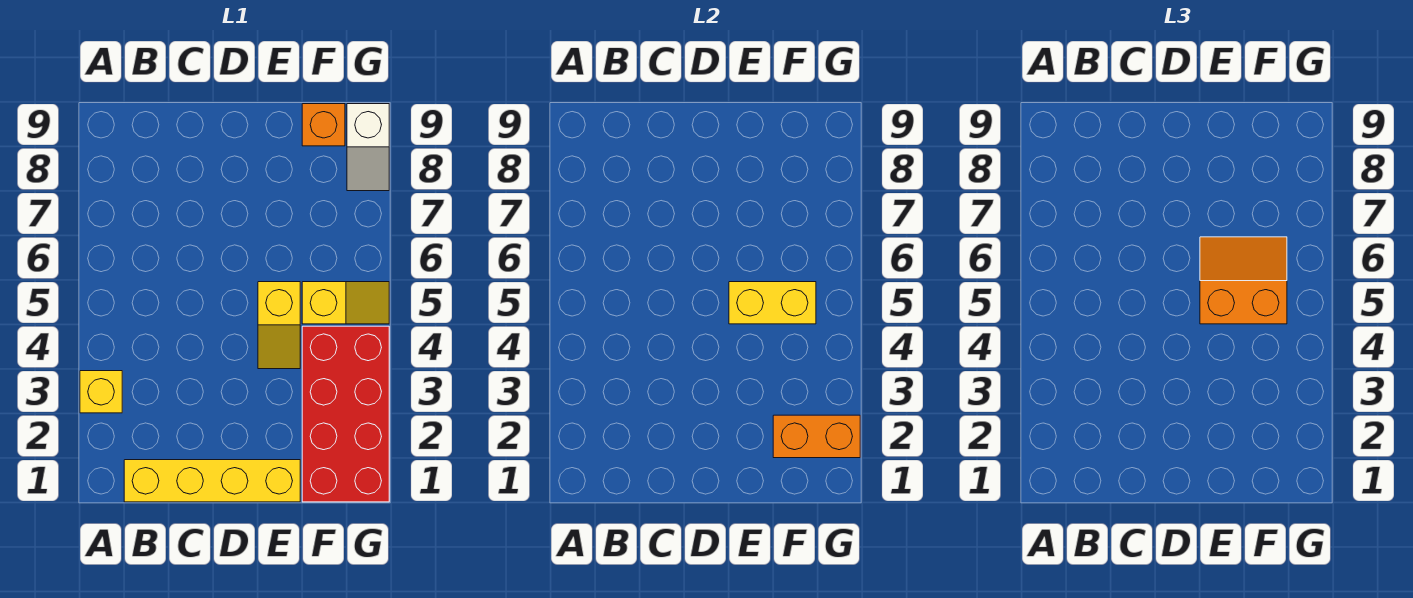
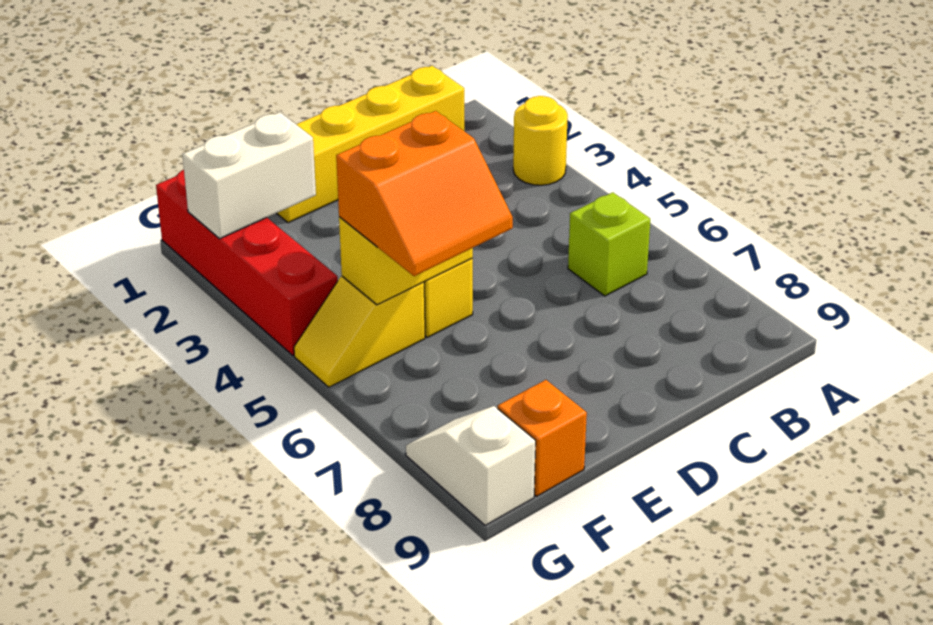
yellow 1x1 brick [80,371,122,413] -> yellow 1x1 round brick [513,96,568,185]
none -> lime 1x1 brick [568,192,650,296]
red 2x4 brick [302,326,389,502] -> red 1x4 brick [156,170,338,355]
orange 1x2 brick [773,415,860,458] -> white 1x2 brick [182,112,316,239]

